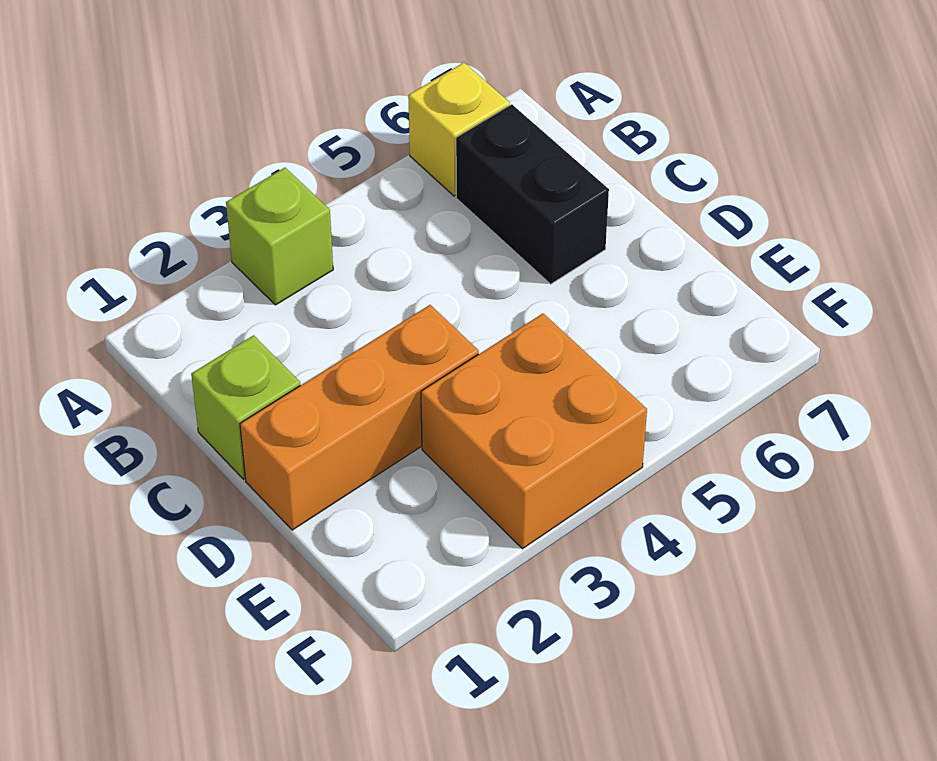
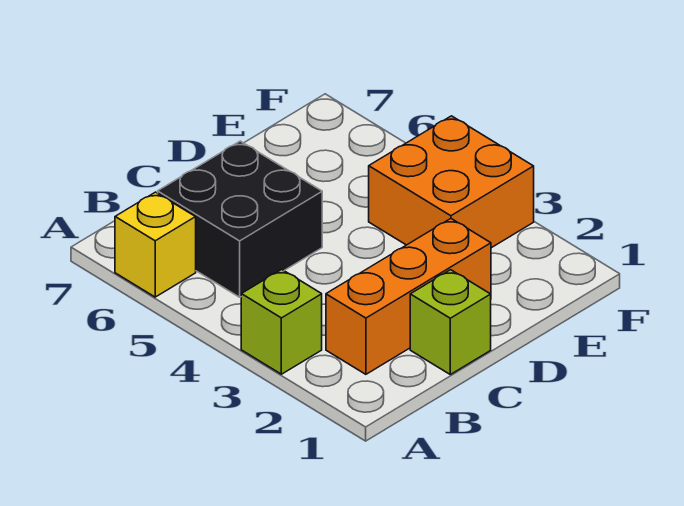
black 1x2 brick [456,104,609,284] -> black 2x2 brick [158,141,322,297]
orange 1x3 brick [240,305,479,530] -> orange 1x3 brick turned to [326,219,491,374]

